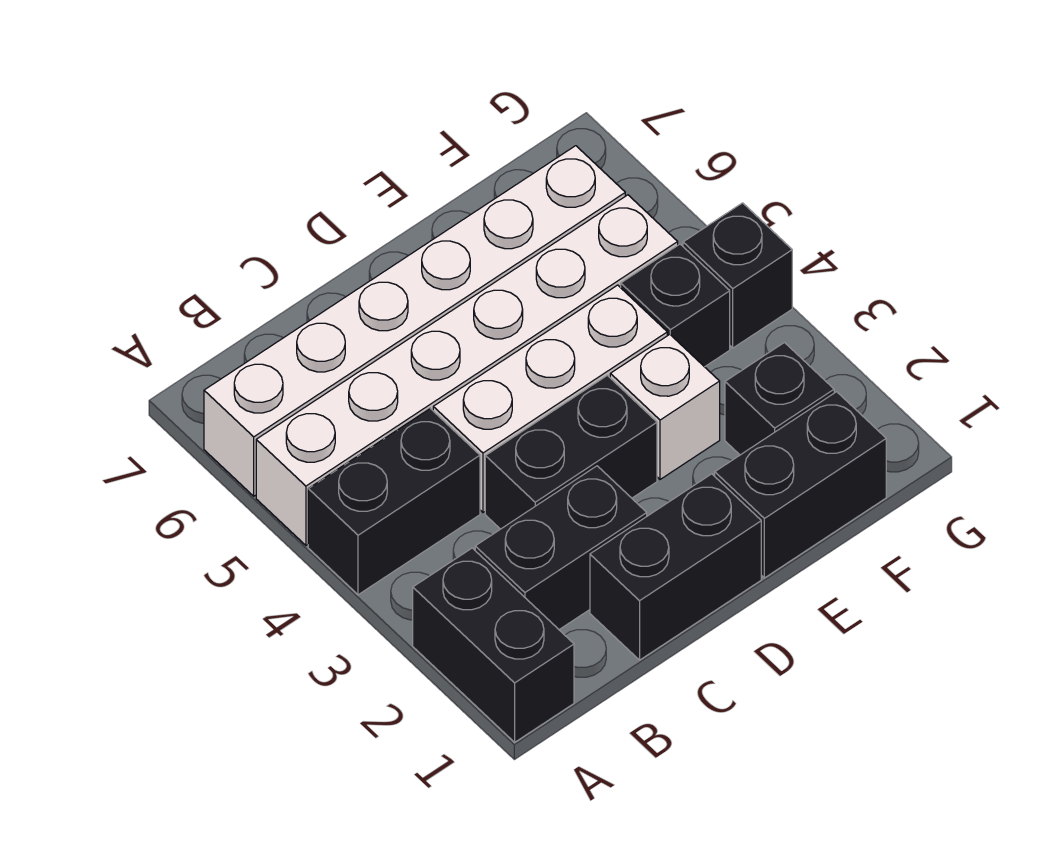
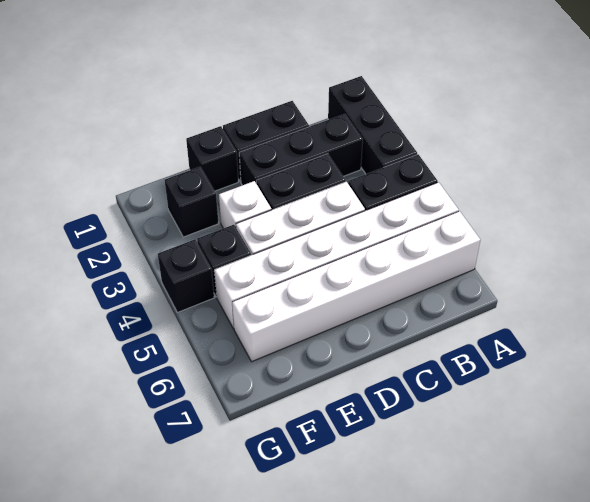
black 1x2 brick [413,548,574,742] -> black 1x3 brick [328,76,417,174]
black 1x2 brick [475,466,647,630] -> black 1x3 brick [239,114,363,185]
black 1x2 brick [715,392,886,578] -> black 1x1 brick [186,126,238,191]

